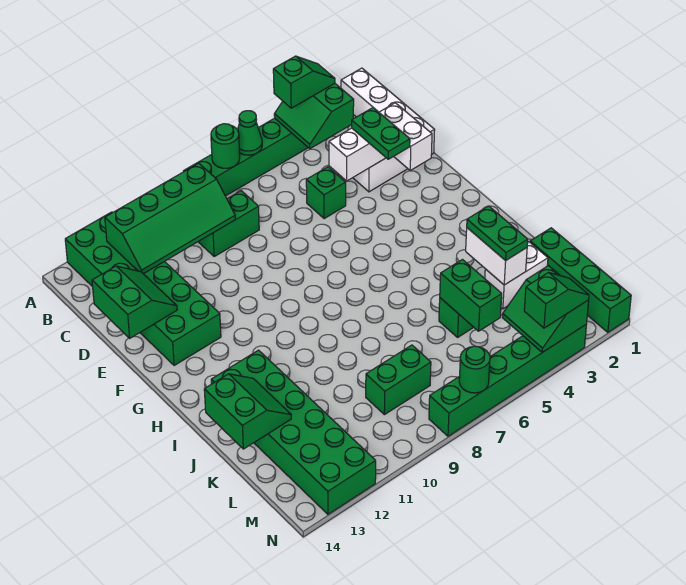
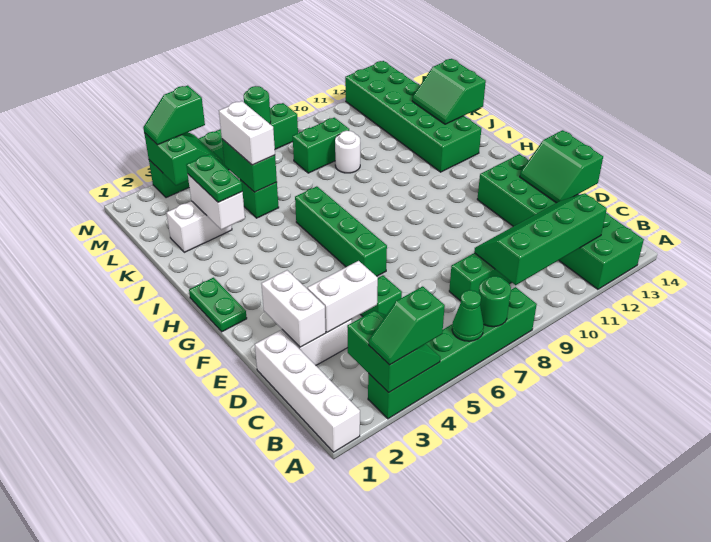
green 1x2 plate [352,108,410,159] -> green 1x2 plate moved to [189,278,247,332]
green 1x4 brick [530,228,631,332] -> green 1x4 brick moved to [295,186,387,276]
none -> white 1x2 brick [219,101,275,165]
none -> white 1x1 round brick [335,131,360,173]

